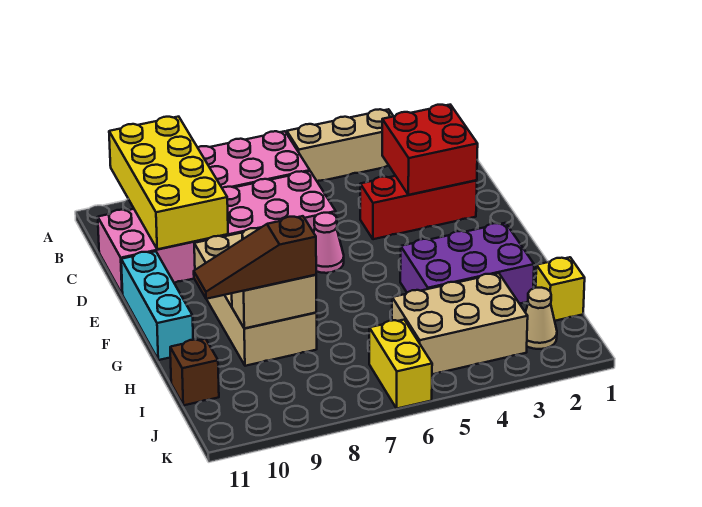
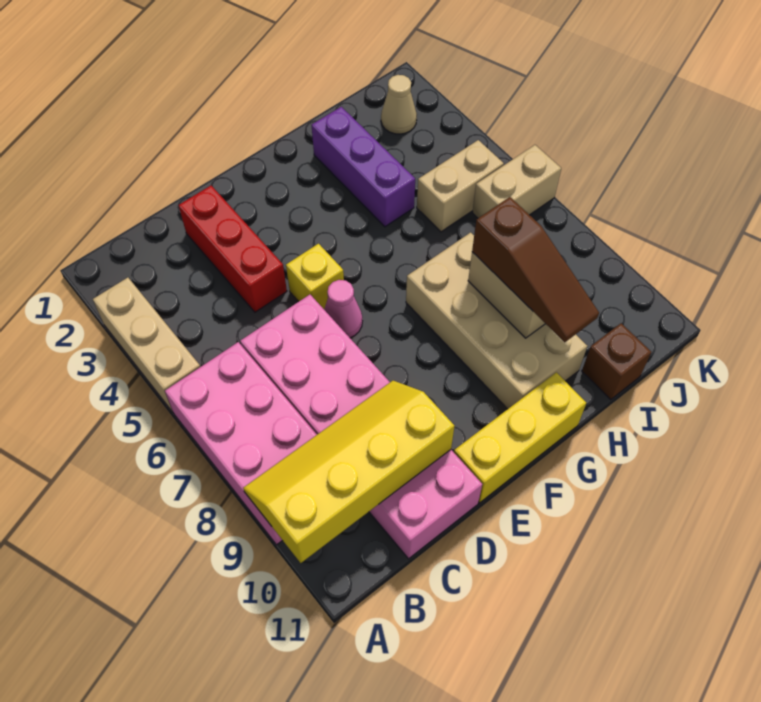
yellow 2x4 brick [109,117,228,249] -> yellow 2x4 slope [243,381,454,563]
red 2x2 brick [382,105,478,195] -> none
tan 2x4 brick [194,228,317,366] -> tan 2x4 brick turned to [406,232,587,409]
cyan 1x3 brick [121,251,193,360] -> yellow 1x3 brick [454,372,586,503]
purple 2x3 brick [400,223,534,303] -> purple 1x3 brick [312,107,415,227]
yellow 1x1 brick [536,257,585,321] -> yellow 1x1 brick moved to [286,244,344,309]
tan 2x3 brick [392,273,528,374] -> tan 1x2 brick [417,140,504,232]
yellow 1x2 brick [369,320,432,409] -> tan 1x2 brick [472,145,561,218]

